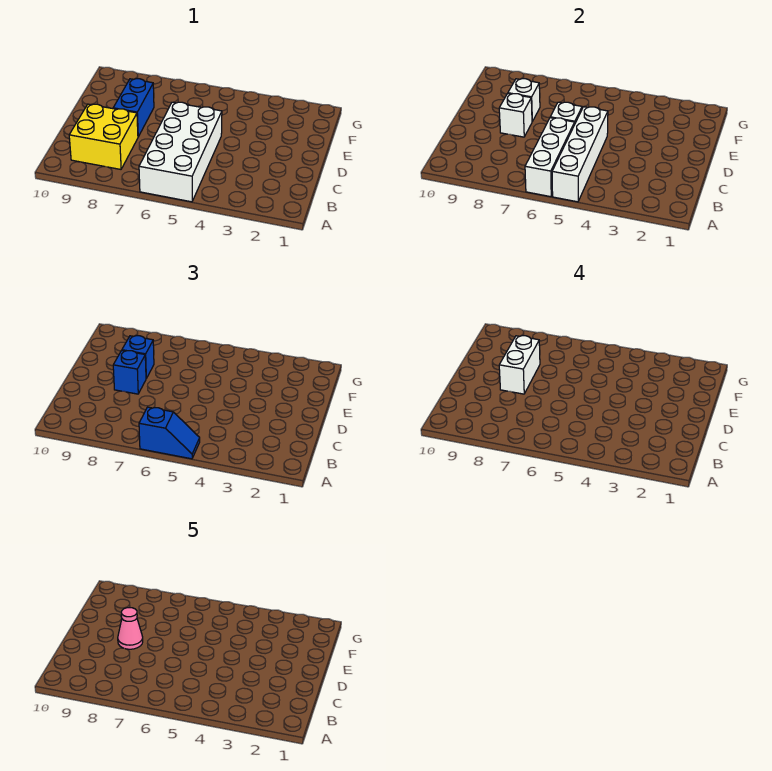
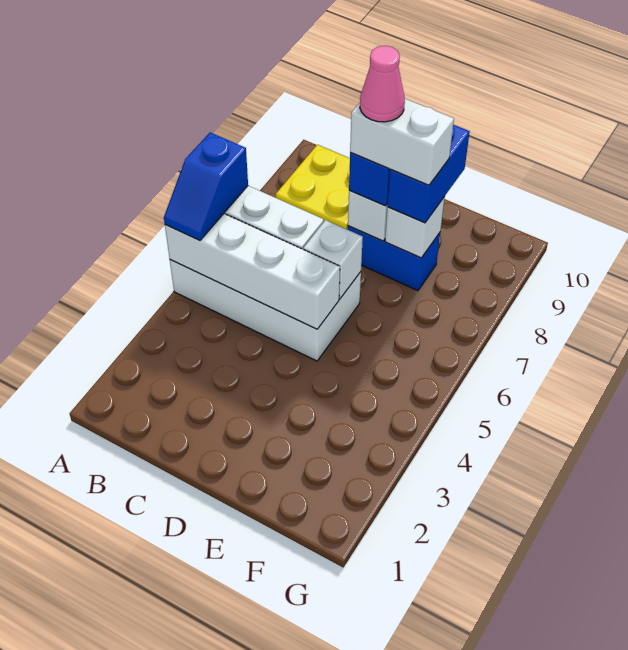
blue 1x1 brick [122,336,154,378] -> blue 1x2 brick [388,125,470,223]

